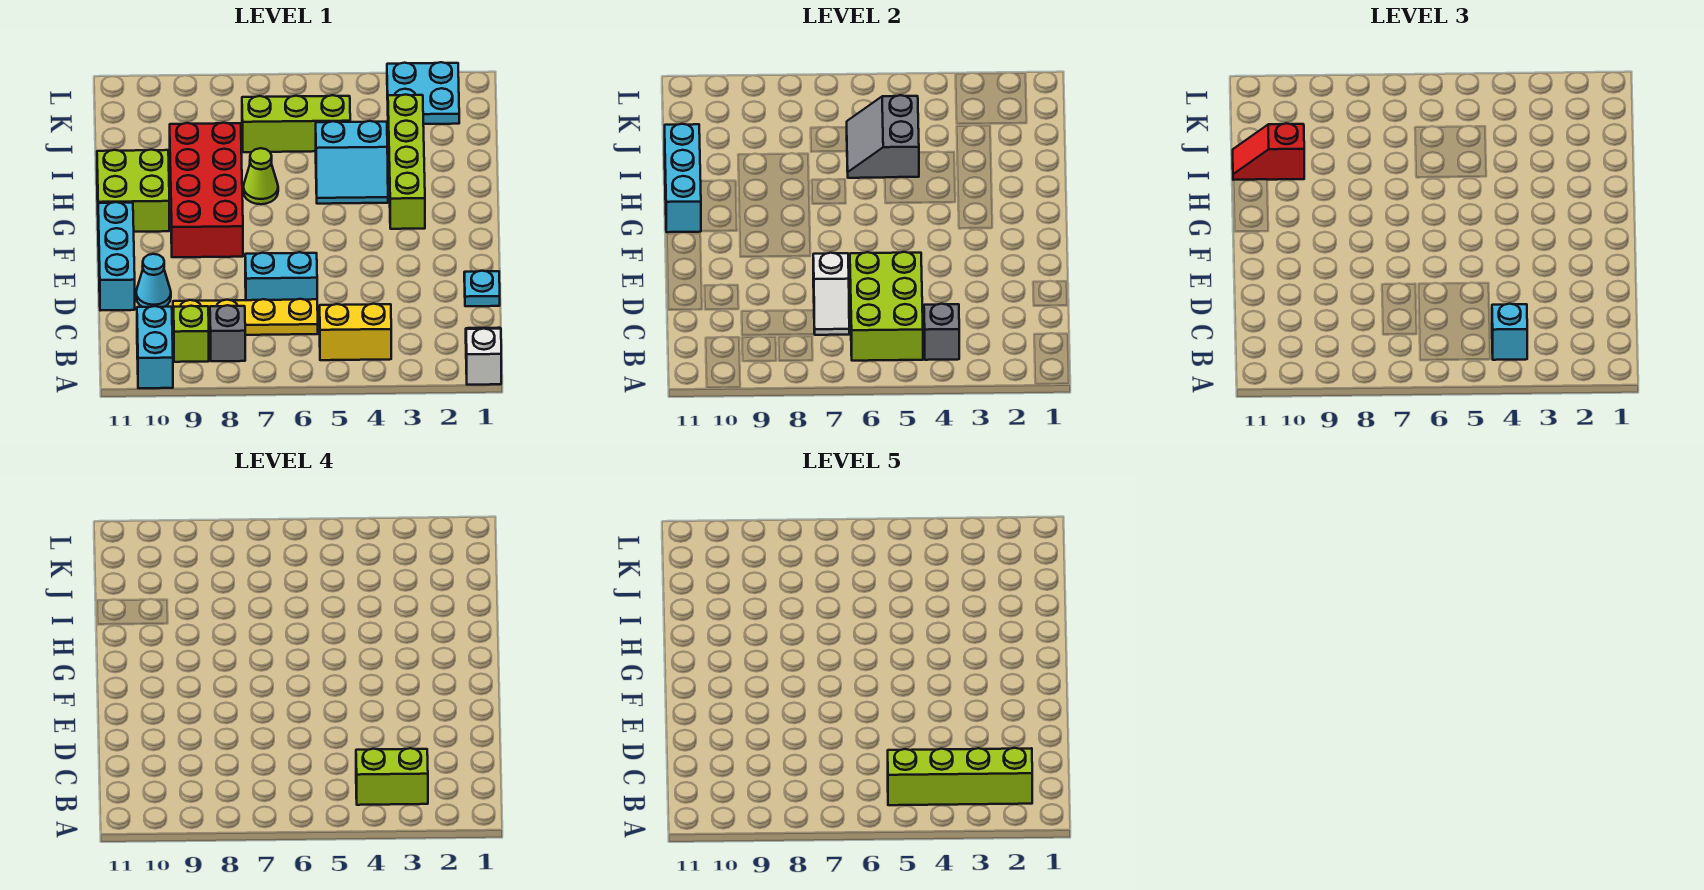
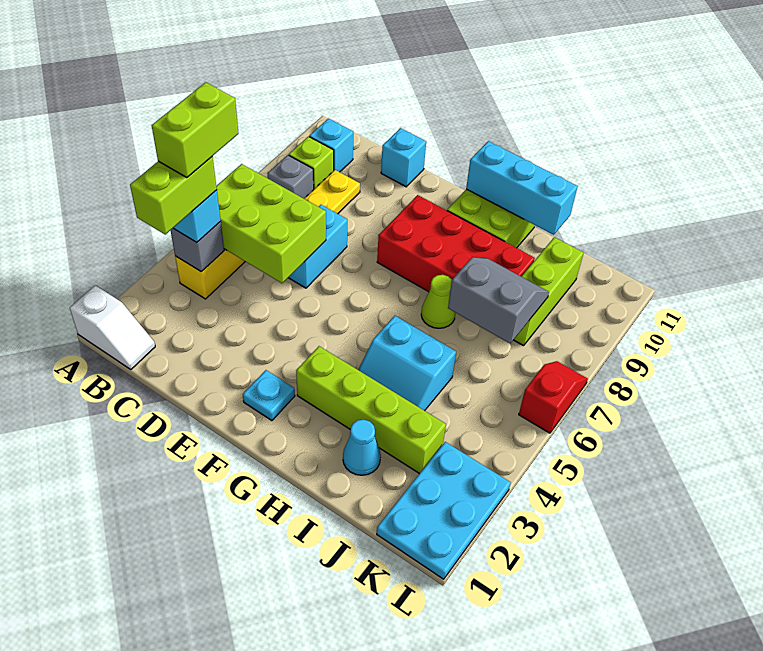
cyan 1x2 brick [137,306,173,388] -> cyan 1x1 brick [309,118,353,172]
lime 1x4 brick [888,748,1032,805] -> lime 1x2 brick [152,82,239,178]
white 1x2 slope [813,253,849,335] -> none
cyan 1x1 plate [464,271,500,306] -> cyan 1x1 plate moved to [243,370,295,421]
cyan 1x1 cone [136,254,171,307] -> cyan 1x1 cone moved to [343,420,381,475]
cyan 1x3 brick [98,202,135,311] -> cyan 1x1 brick [381,128,426,187]
cyan 2x2 slope [316,121,388,204] -> cyan 2x2 slope turned to [358,316,456,411]
grey 2x2 slope [847,95,919,178] -> grey 2x2 slope moved to [448,257,549,343]
red 1x2 slope [1233,123,1304,180] -> red 1x2 slope moved to [519,361,588,433]
lime 1x3 brick [242,95,350,152] -> lime 1x3 brick moved to [514,237,584,346]
cyan 2x2 plate [387,62,459,124] -> cyan 2x3 plate [377,442,511,579]

